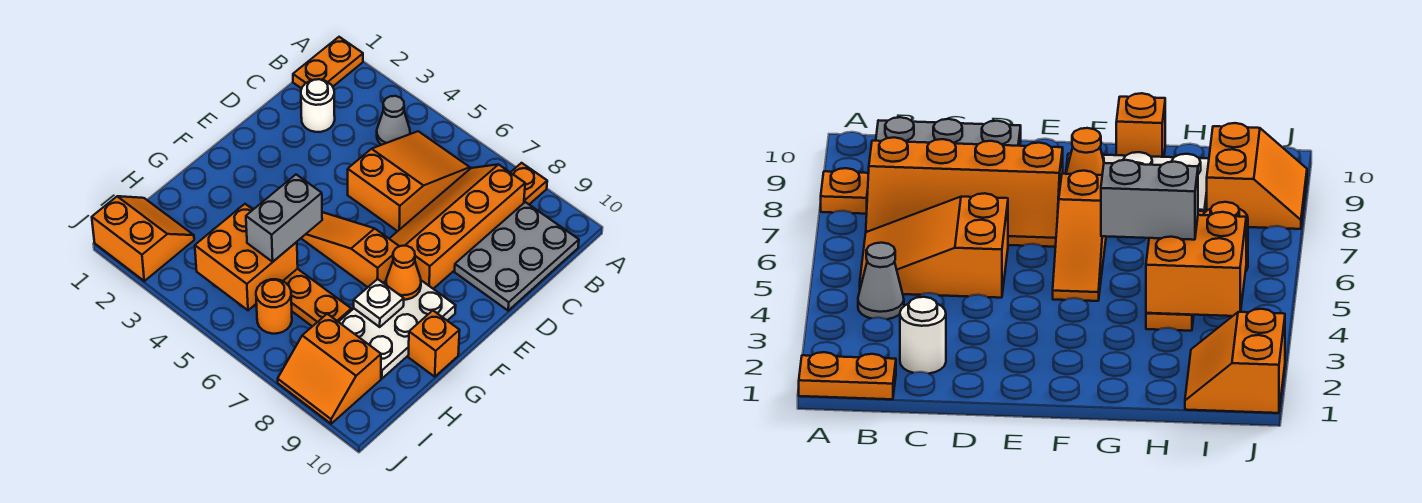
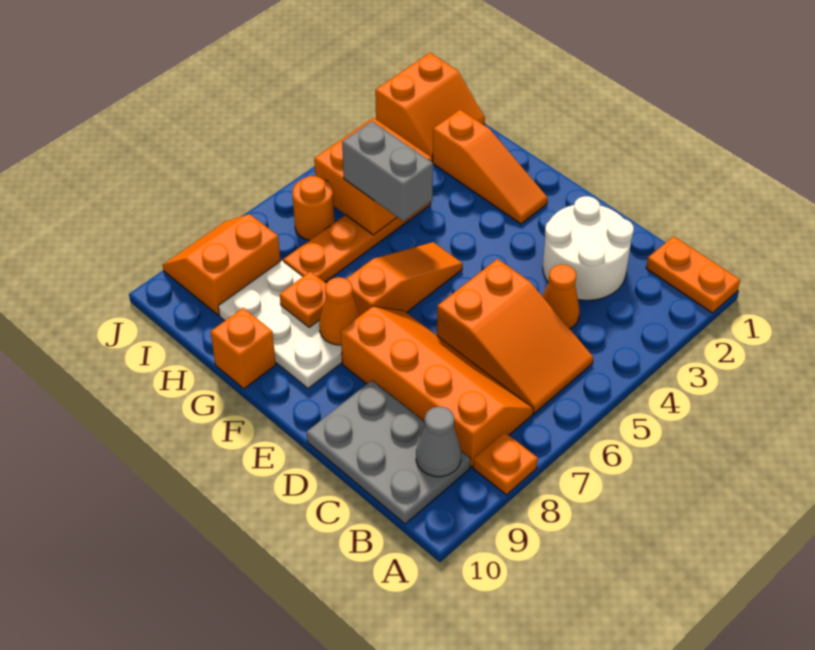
grey 1x1 cone [377,96,410,145] -> grey 1x1 cone moved to [416,407,461,477]
white 1x1 round brick [301,79,335,132] -> white 2x2 round brick [543,196,634,300]
none -> orange 1x1 cone [542,264,580,329]
none -> orange 1x3 slope [433,110,548,224]
white 1x1 plate [354,279,404,327] -> orange 1x1 plate [280,272,326,327]

